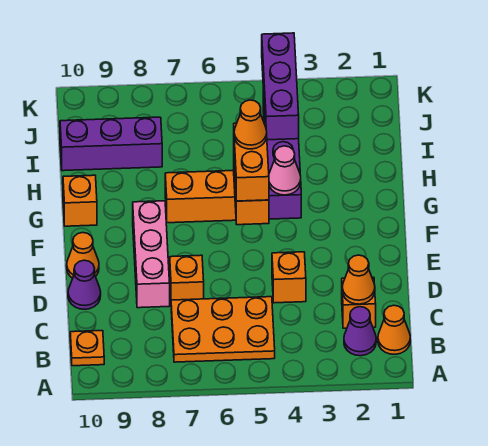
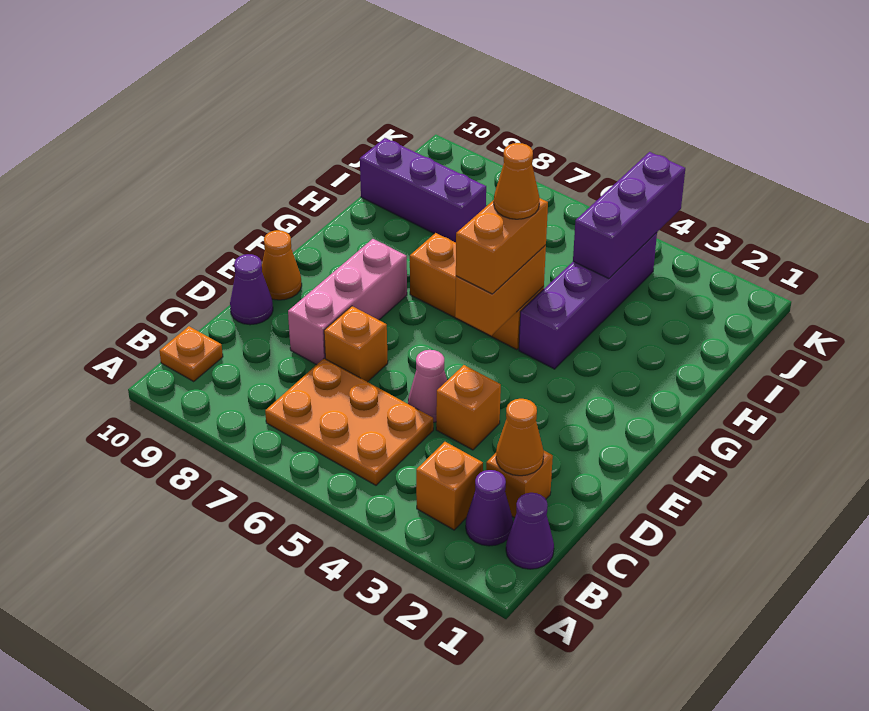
orange 1x1 cone [378,305,410,354] -> purple 1x1 cone [506,493,554,569]
pink 1x1 cone [269,146,301,195] -> pink 1x1 cone moved to [408,350,447,422]
orange 1x1 brick [63,175,97,226] -> orange 1x1 brick moved to [416,442,483,530]

